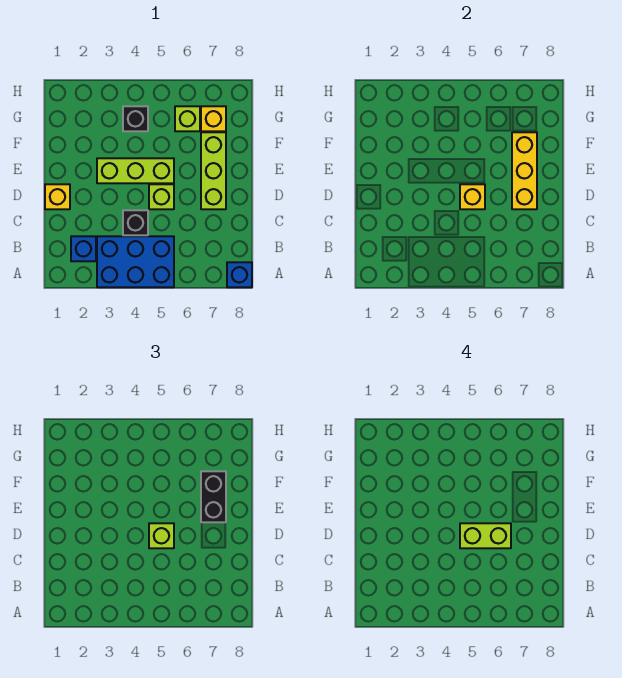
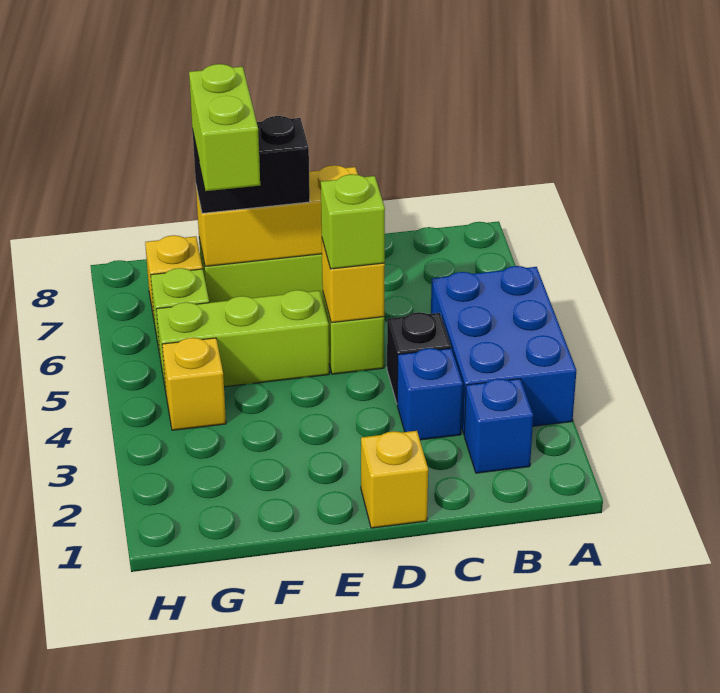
blue 1x1 brick [227,262,252,287] -> blue 1x1 brick moved to [397,348,463,440]
lime 1x2 brick [460,523,511,548] -> lime 1x2 brick moved to [189,64,260,191]
lime 1x3 brick [97,158,174,183] -> lime 1x3 brick turned to [156,290,329,391]
black 1x1 brick [123,106,148,131] -> yellow 1x1 brick [162,338,226,430]

